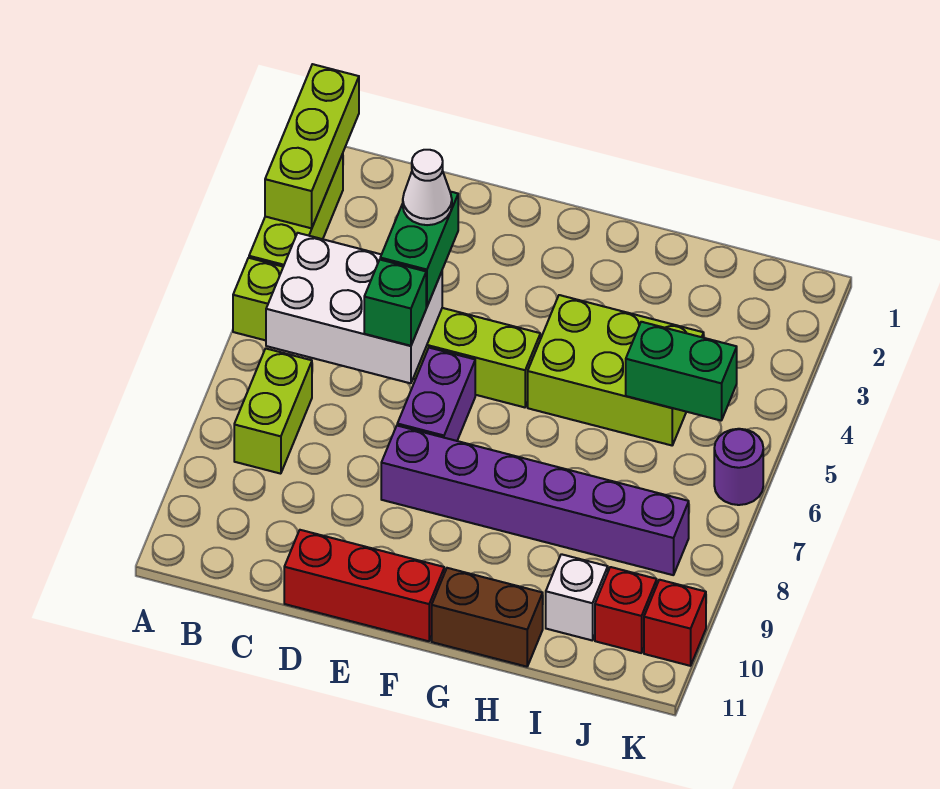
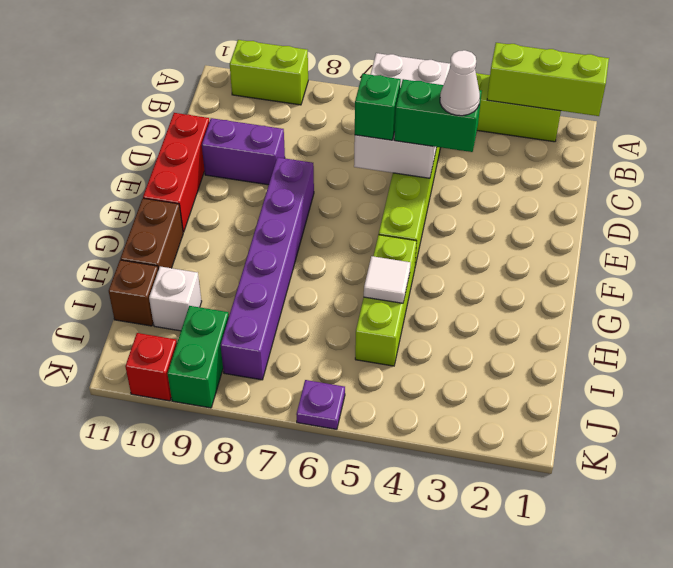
lime 1x2 brick [234,349,312,474] -> lime 1x2 brick moved to [230,40,308,105]
purple 1x2 brick [397,348,475,441] -> purple 1x2 brick moved to [202,118,285,185]
lime 2x3 brick [528,295,704,445] -> lime 1x3 brick [355,235,417,366]
none -> white 1x1 tile [364,256,410,303]
green 1x2 brick [626,322,737,420] -> green 1x2 brick moved to [168,306,229,408]
none -> brown 1x1 brick [109,260,158,326]
red 1x1 brick [595,567,657,653] -> none
purple 1x1 round brick [714,429,763,505] -> purple 1x1 plate [296,380,345,429]

